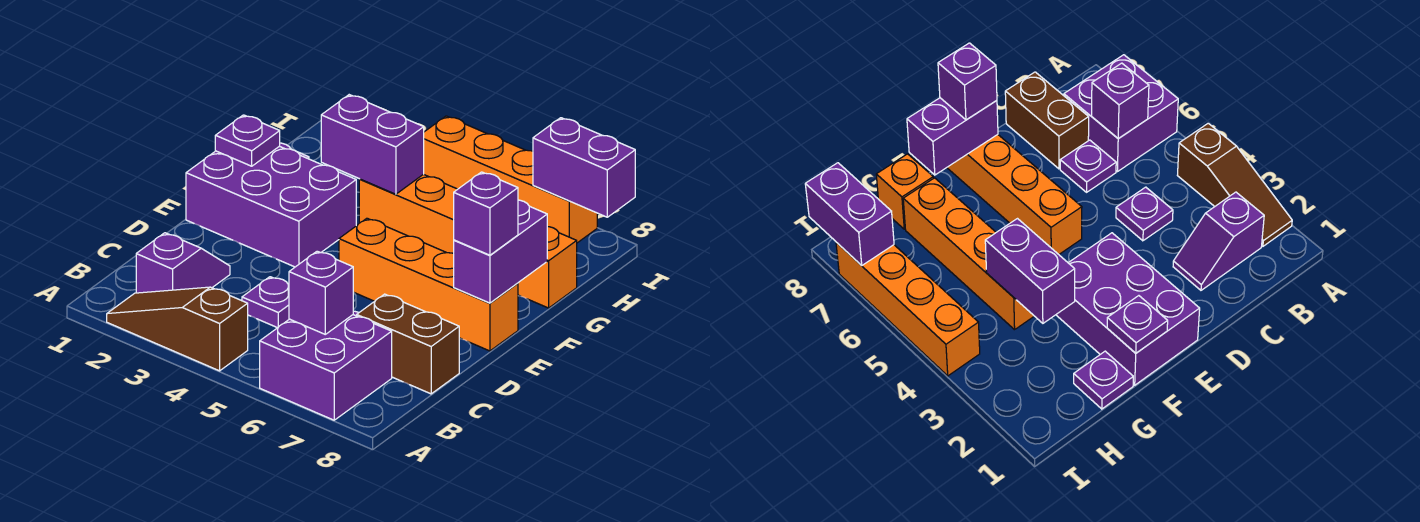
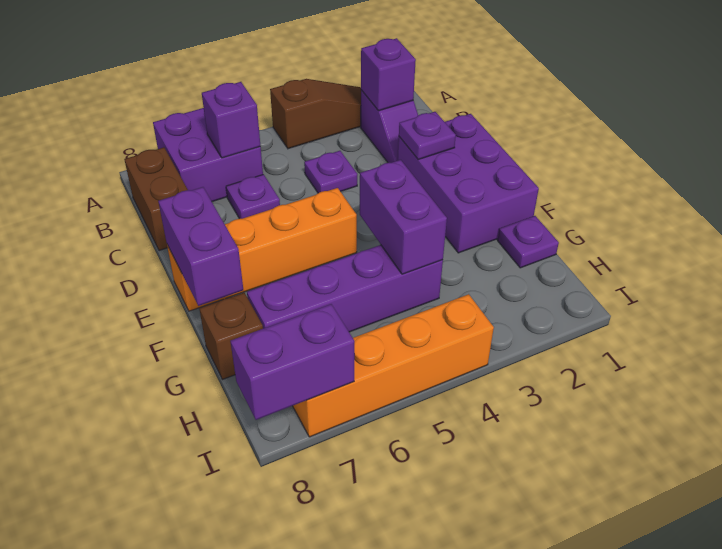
brown 1x2 brick [357,294,459,394] -> brown 1x2 brick turned to [124,147,188,251]
purple 2x3 brick [186,146,356,267] -> purple 2x3 brick turned to [398,114,539,253]
purple 1x1 brick [454,172,518,255] -> purple 1x1 brick moved to [361,38,416,111]
purple 1x1 plate [215,115,280,166] -> purple 1x1 plate moved to [399,112,456,159]
purple 1x2 brick [321,95,424,194] -> purple 1x2 brick turned to [360,160,447,274]
orange 1x4 brick [359,174,457,253] -> purple 1x4 brick [247,245,443,332]
orange 1x1 brick [518,227,577,308] -> brown 1x1 brick [199,293,263,380]

